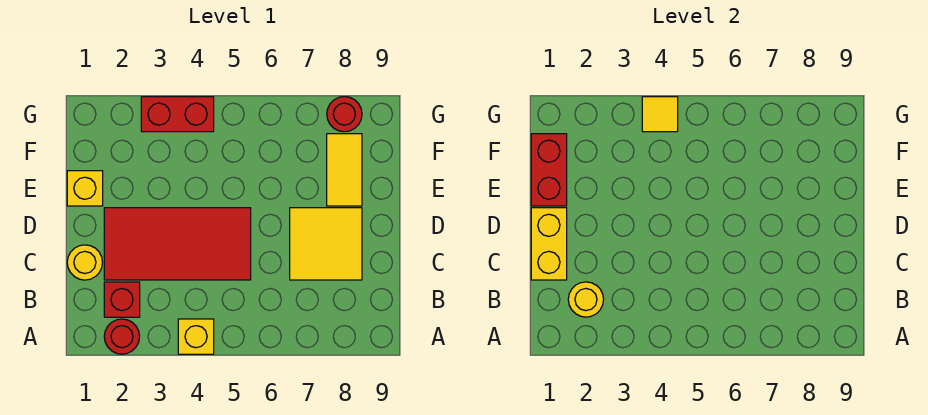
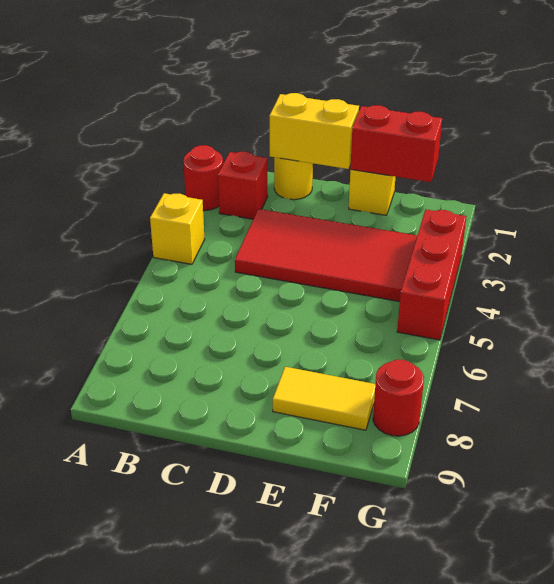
yellow 1x1 round brick [568,282,604,317] -> none
red 2x4 tile [104,208,251,280] -> red 2x4 tile turned to [235,209,417,302]
yellow 2x2 tile [290,208,362,280] -> none
red 1x2 brick [141,97,214,132] -> red 1x3 brick [397,210,466,340]
yellow 1x1 tile [642,97,678,132] -> none

